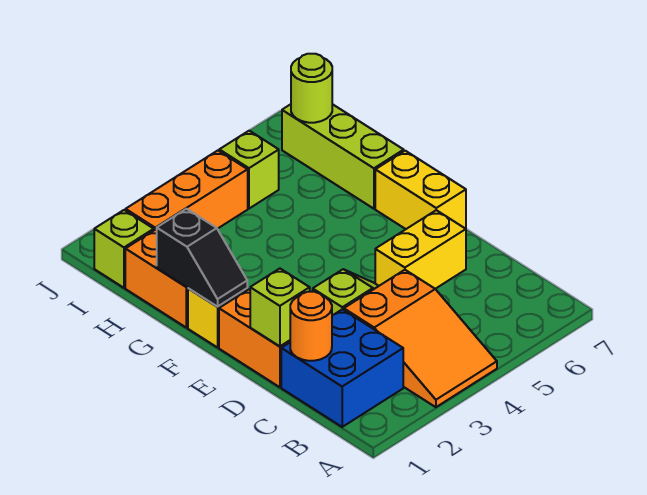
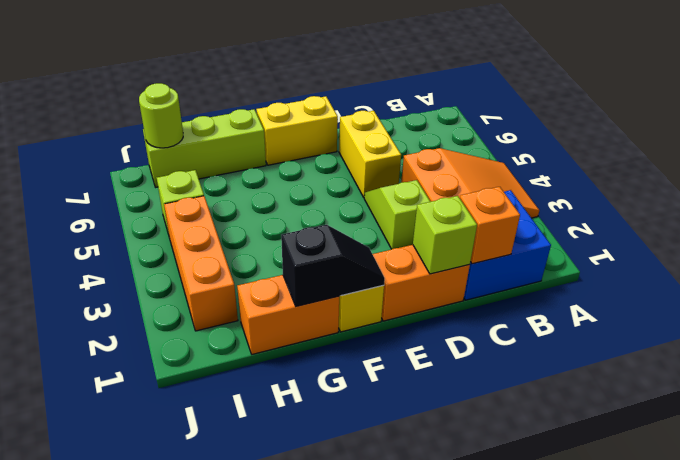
orange 1x1 round brick [290,292,332,361] -> orange 1x1 brick [460,187,520,264]
lime 1x1 brick [94,210,154,288] -> none

